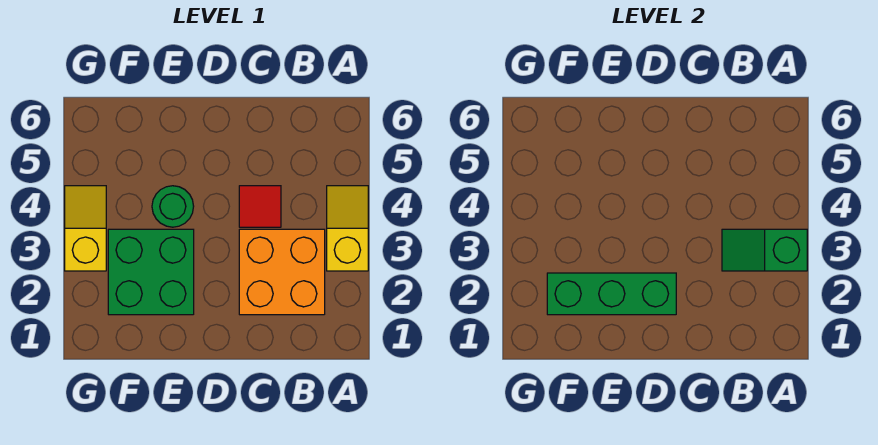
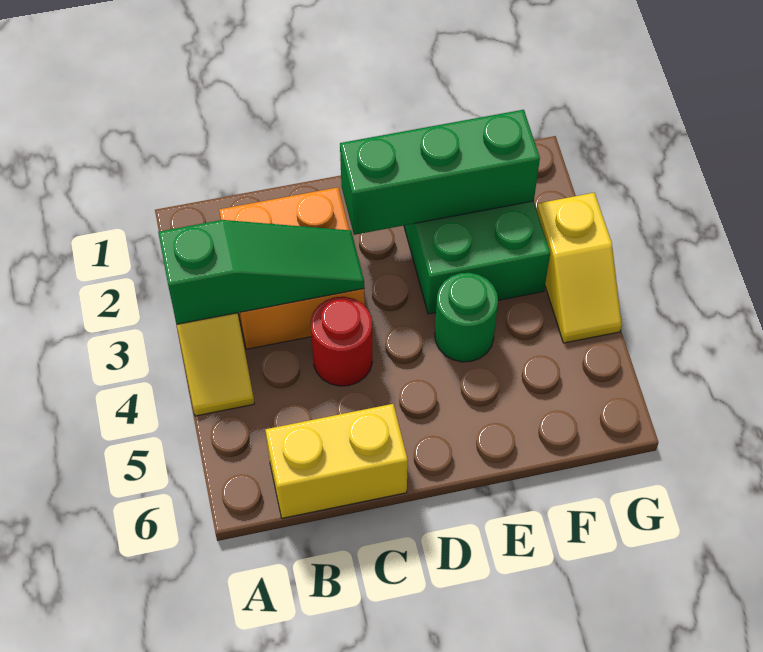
green 1x2 slope [722,229,807,271] -> green 1x3 slope [158,220,364,324]
none -> yellow 1x2 brick [265,404,408,518]
red 1x1 tile [239,186,281,227] -> red 1x1 round brick [311,297,372,386]

